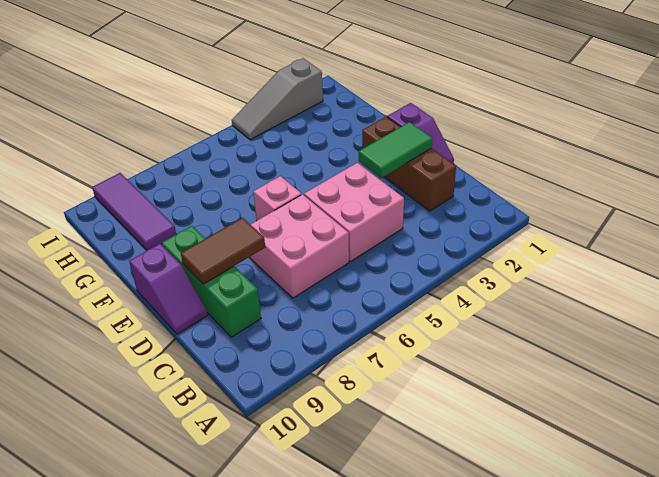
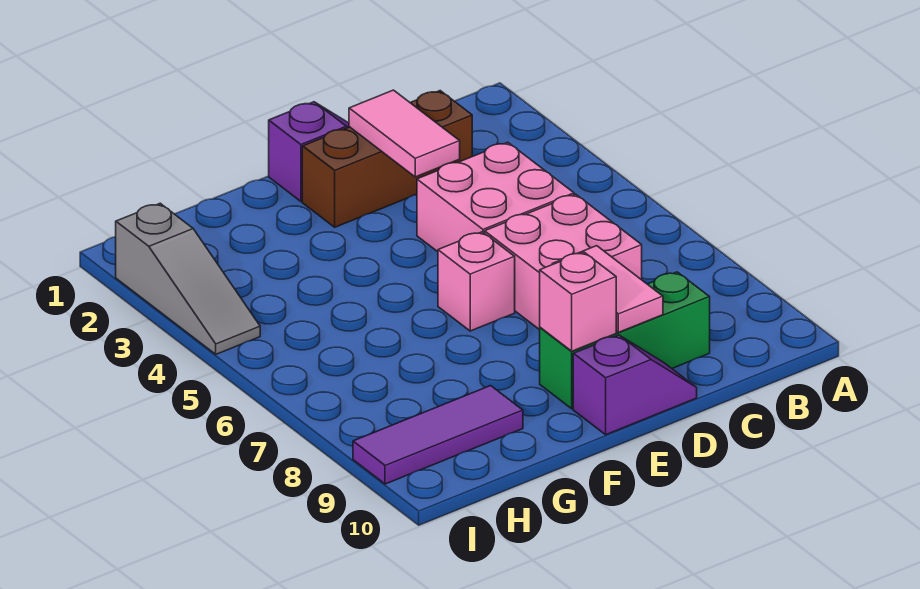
green 1x2 tile [359,122,432,178] -> pink 1x2 tile [349,90,460,177]
brown 1x2 tile [181,218,265,284] -> pink 1x2 tile [553,246,663,332]
none -> pink 1x1 brick [540,252,616,351]

